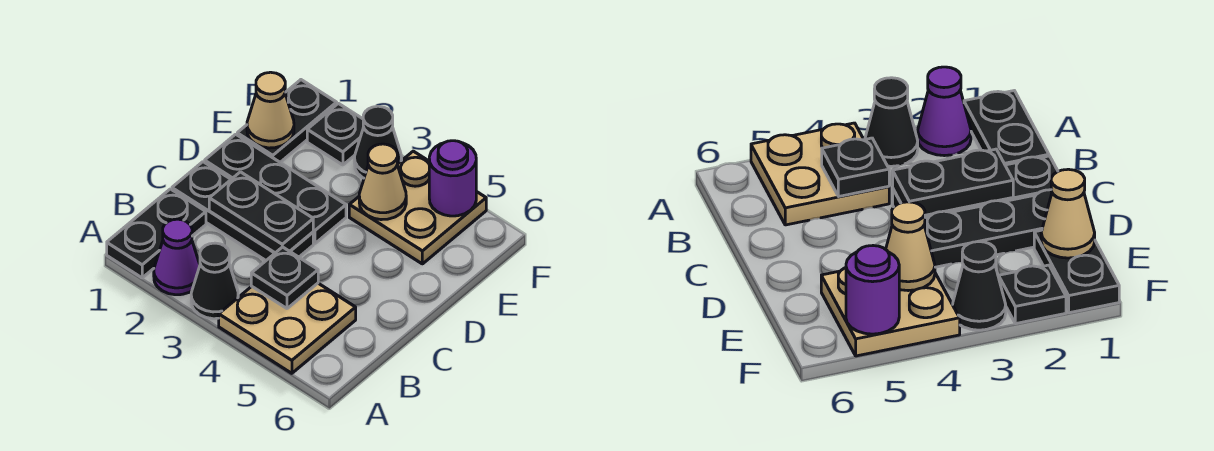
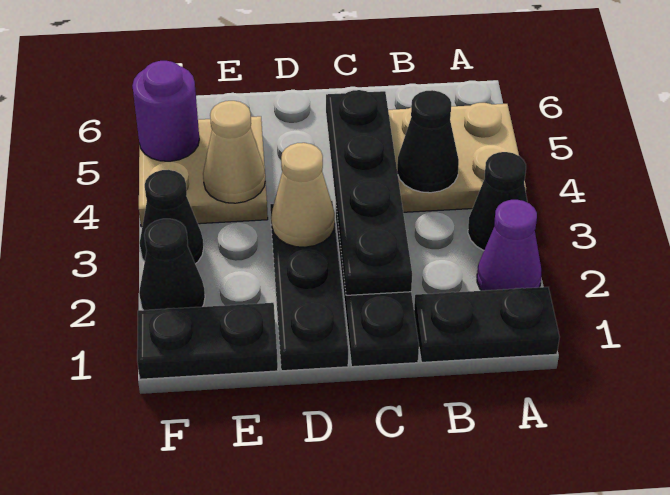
black 1x1 plate [251,247,318,308] -> black 1x1 cone [397,90,459,193]
black 1x2 plate [209,172,313,253] -> black 1x4 plate [326,90,412,295]
tan 1x1 cone [247,72,294,148] -> tan 1x1 cone moved to [271,143,335,247]
black 1x1 plate [307,103,363,165] -> black 1x1 cone [139,219,205,310]

